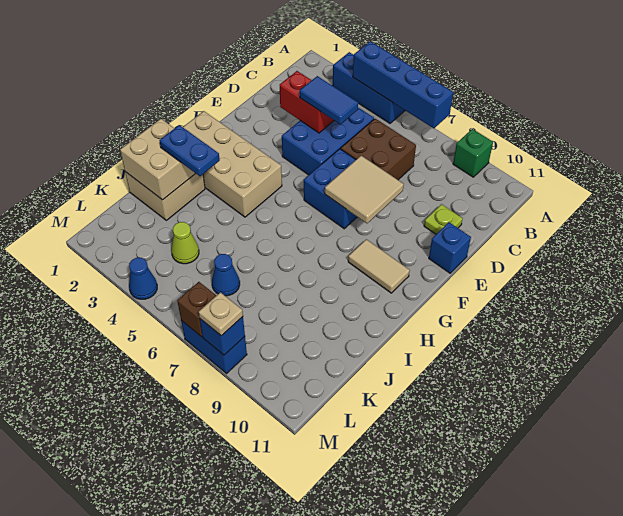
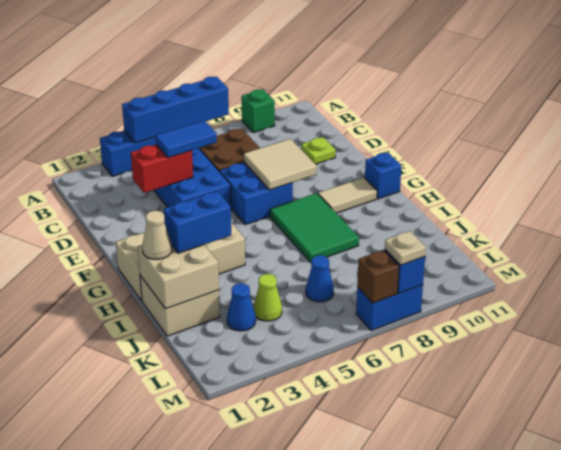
blue 1x1 brick [429,222,471,273] -> blue 1x1 brick moved to [365,152,401,199]
none -> green 2x3 tile [270,193,359,262]
none -> tan 1x1 cone [142,211,172,259]
blue 1x2 plate [159,125,220,176] -> blue 1x2 brick [164,191,231,253]
blue 1x1 cone [129,258,157,299] -> blue 1x1 cone moved to [227,283,256,331]

